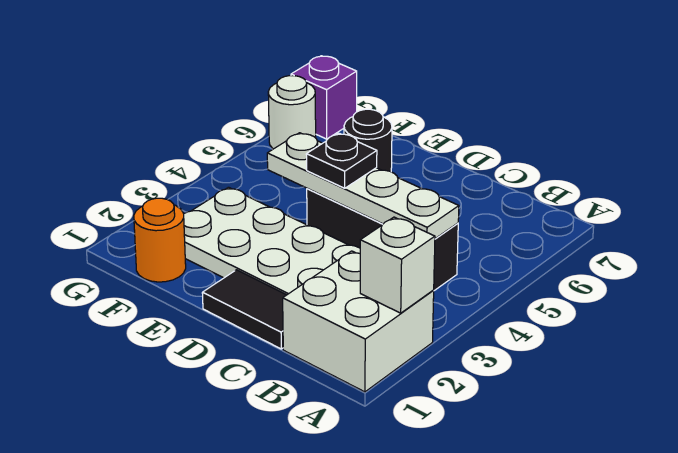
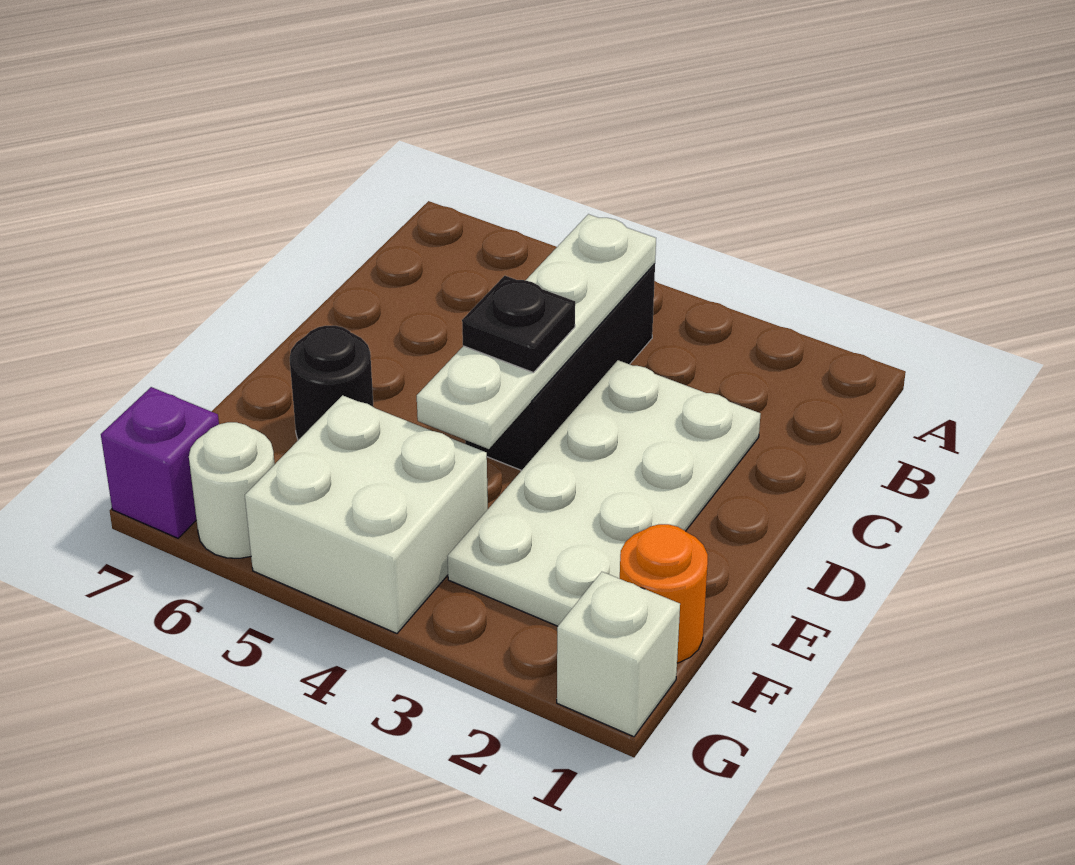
white 2x2 brick [283,251,434,392] -> white 2x2 brick moved to [245,395,488,634]
white 1x1 brick [360,217,435,313] -> white 1x1 brick moved to [557,572,680,737]
black 1x2 tile [202,270,286,349] -> none

